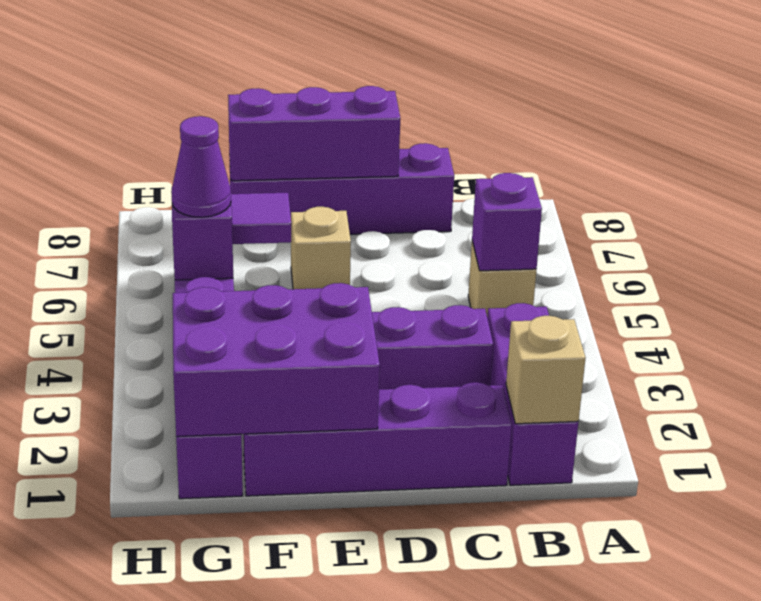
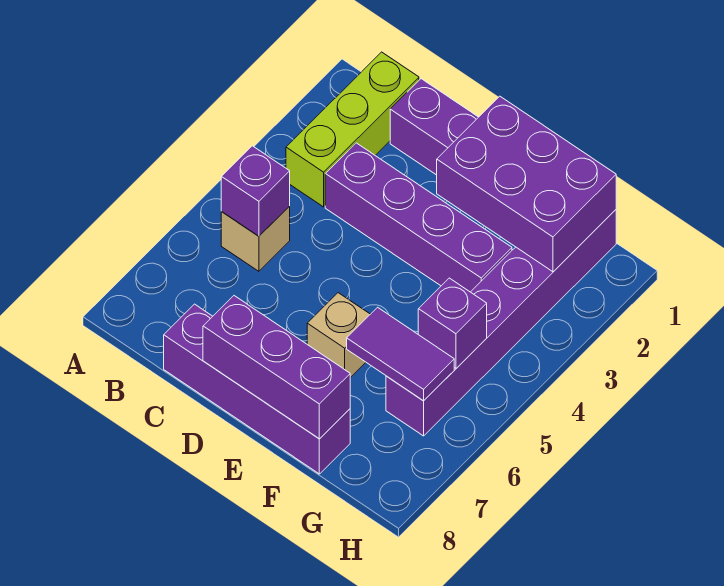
purple 1x3 brick [487,303,578,485] -> lime 1x3 brick [286,52,419,207]
tan 1x1 brick [506,316,585,424] -> none
purple 1x1 cone [171,116,231,217] -> none

